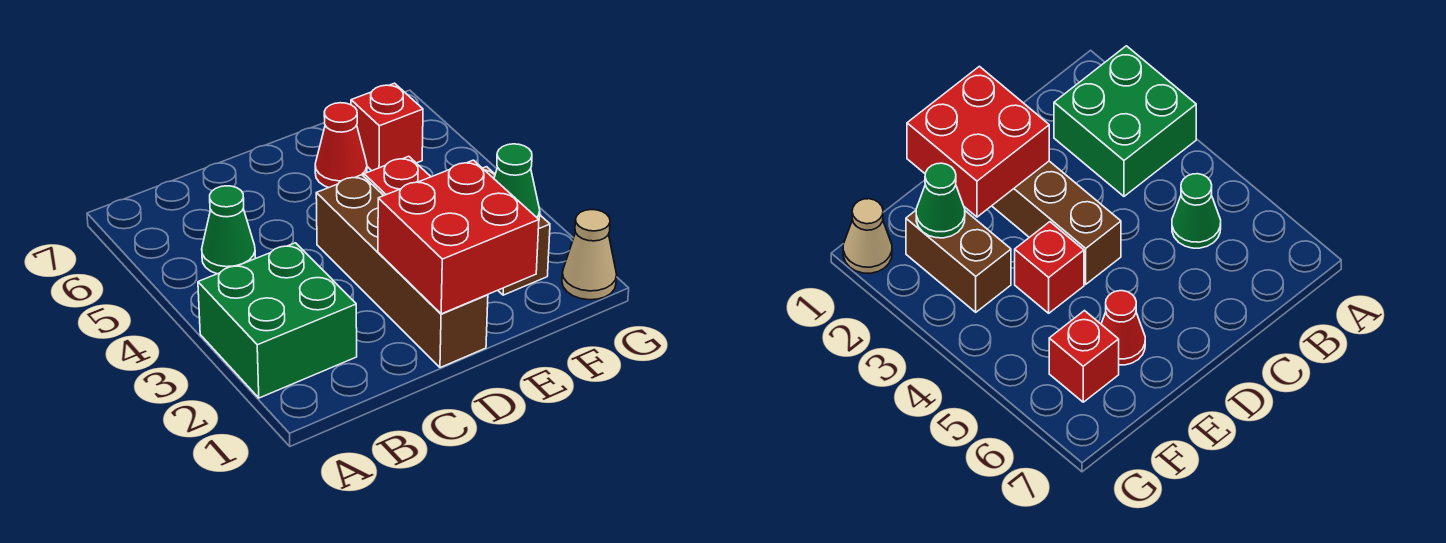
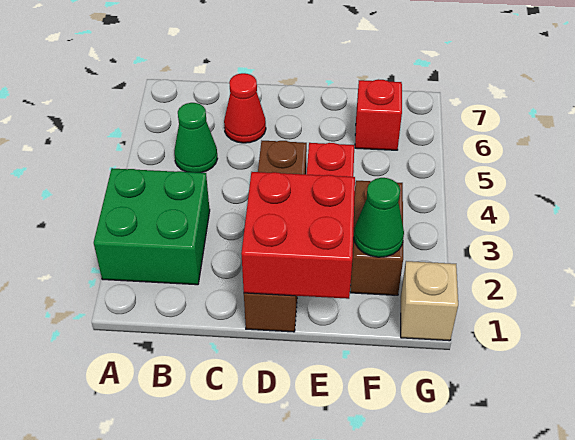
red 1x1 cone [315,103,367,188] -> red 1x1 cone moved to [224,73,266,143]
tan 1x1 cone [562,210,617,300] -> tan 1x1 brick [401,261,458,341]

